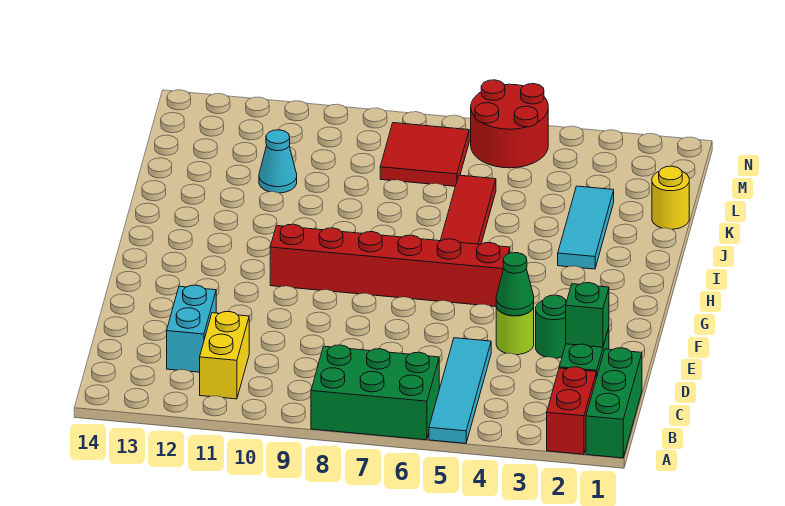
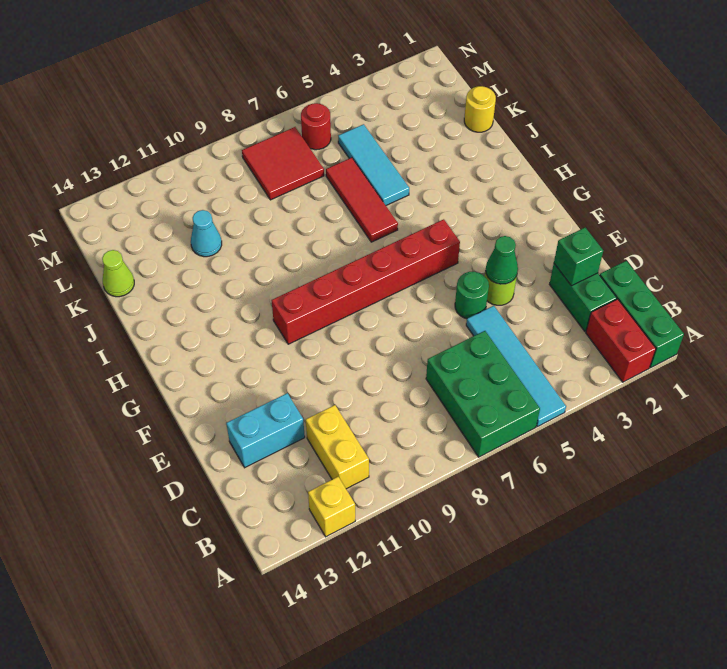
green 2x3 brick [311,345,439,440] -> green 2x3 brick turned to [426,331,540,457]
none -> yellow 1x1 brick [308,477,355,537]
cyan 1x2 brick [167,285,216,372] -> cyan 1x2 brick turned to [226,393,305,468]
green 1x1 round brick [536,295,567,358] -> green 1x1 round brick moved to [455,272,489,319]
cyan 1x3 tile [558,186,614,269] -> cyan 1x3 tile moved to [338,124,409,205]
none -> lime 1x1 cone [102,250,134,297]
red 2x2 round brick [471,80,548,168] -> red 1x1 round brick [301,103,331,150]

